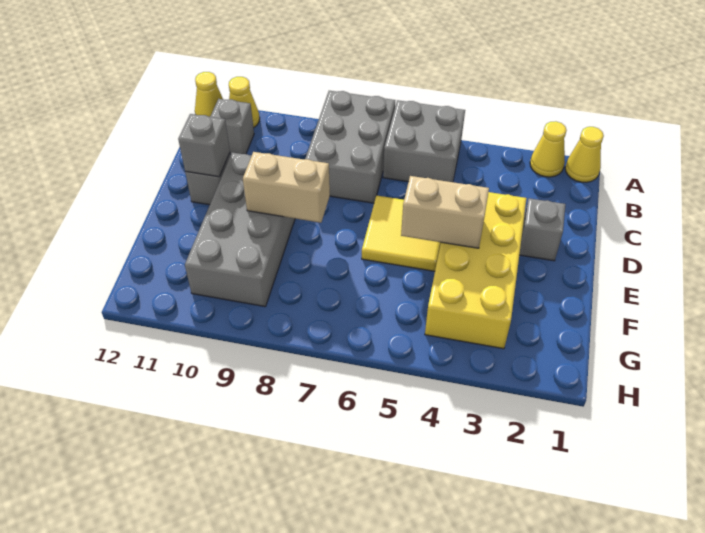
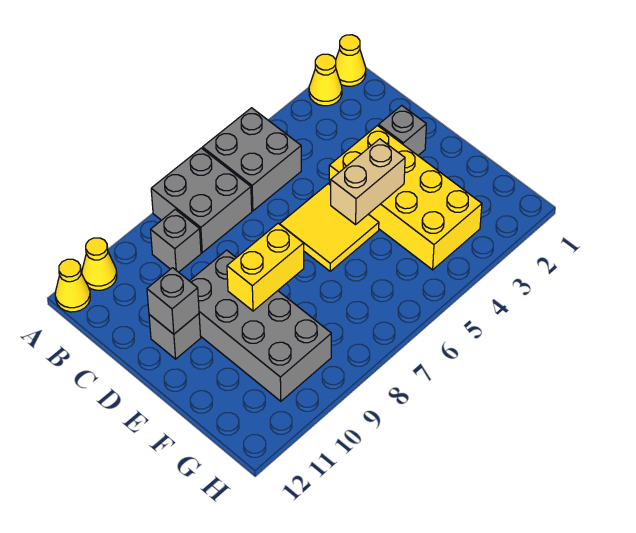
grey 2x3 brick [305,91,395,203] -> grey 2x2 brick [151,148,252,253]
grey 1x1 brick [210,99,254,154] -> grey 1x1 brick moved to [151,209,201,272]
tan 1x2 brick [243,152,330,223] -> yellow 1x2 brick [227,223,304,311]

